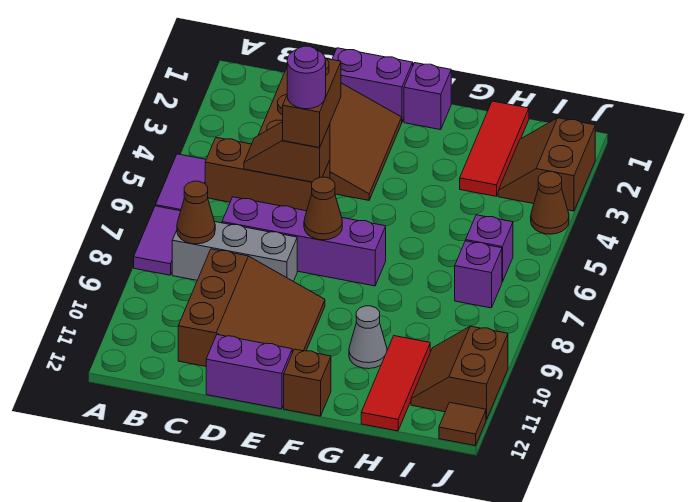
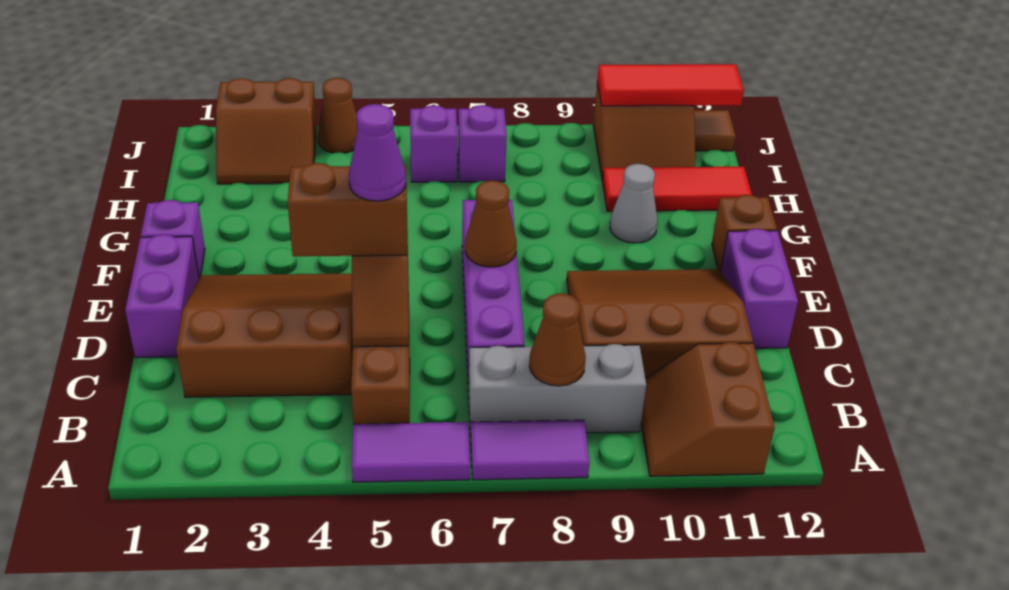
none -> brown 2x2 slope [641,342,775,476]
grey 1x3 brick [172,222,297,281] -> grey 1x3 brick turned to [469,344,646,435]
purple 1x1 round brick [287,46,326,109] -> purple 1x1 cone [349,104,406,201]
red 1x3 tile [460,101,529,196] -> red 1x3 tile moved to [597,64,744,106]

